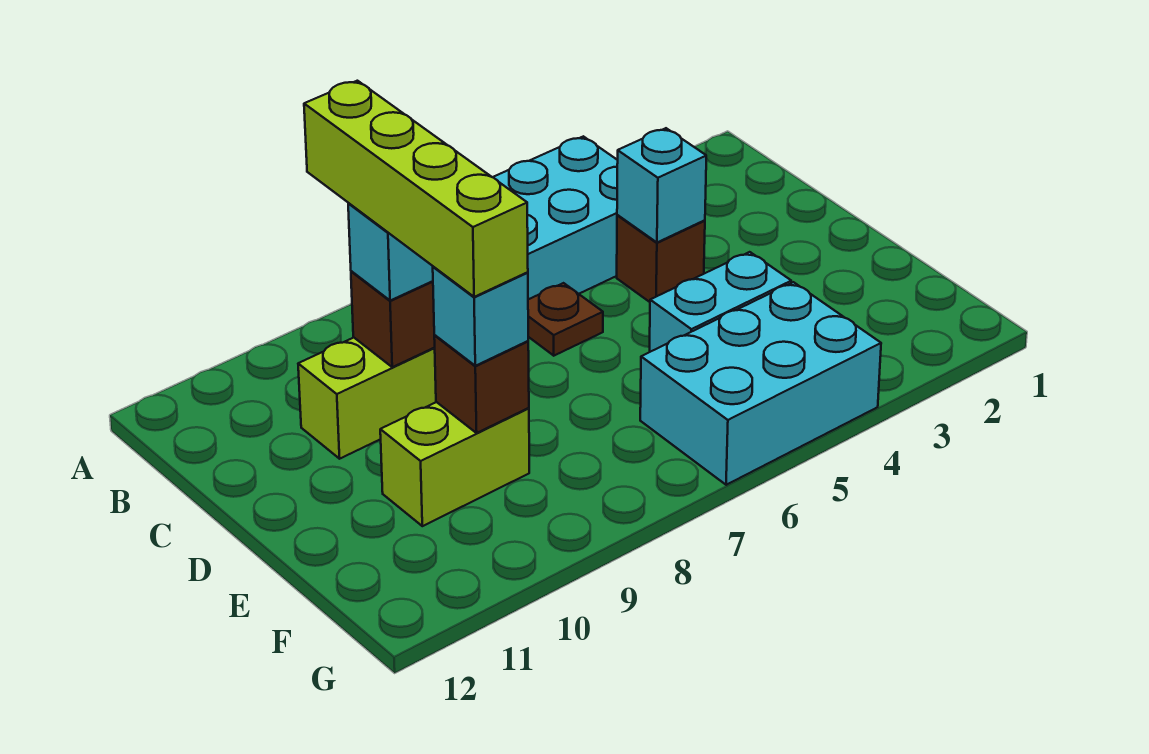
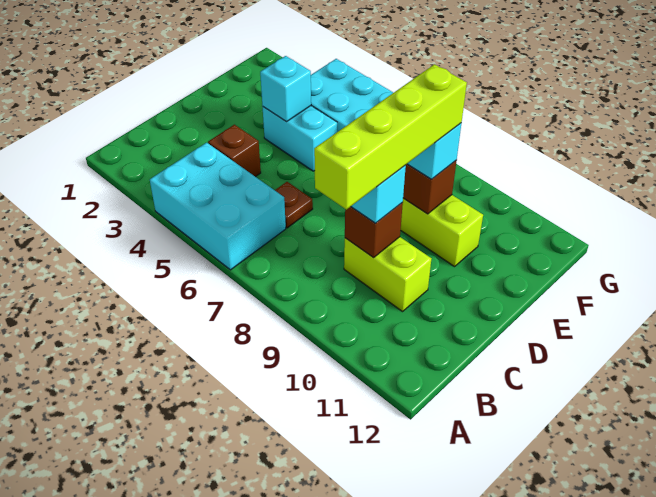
cyan 1x1 brick [617,128,706,242] -> cyan 1x1 brick moved to [260,56,311,122]

